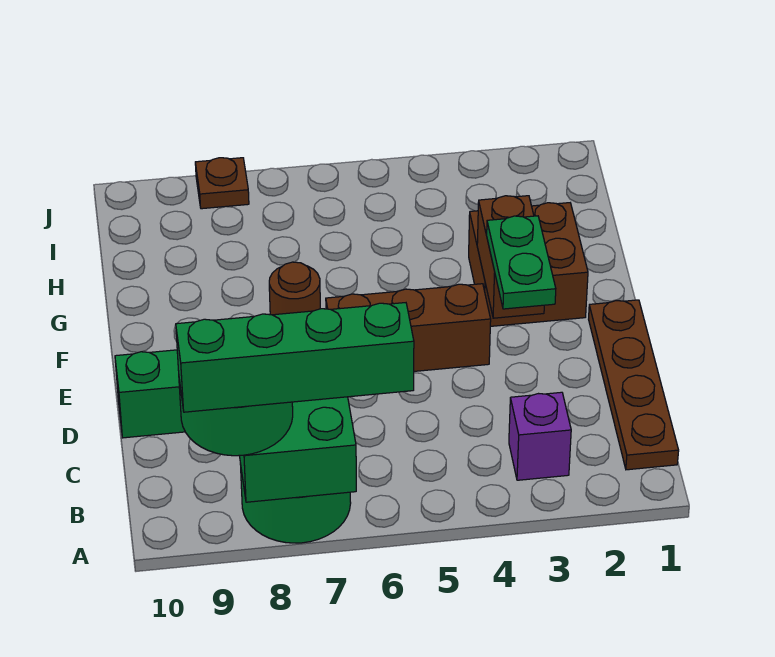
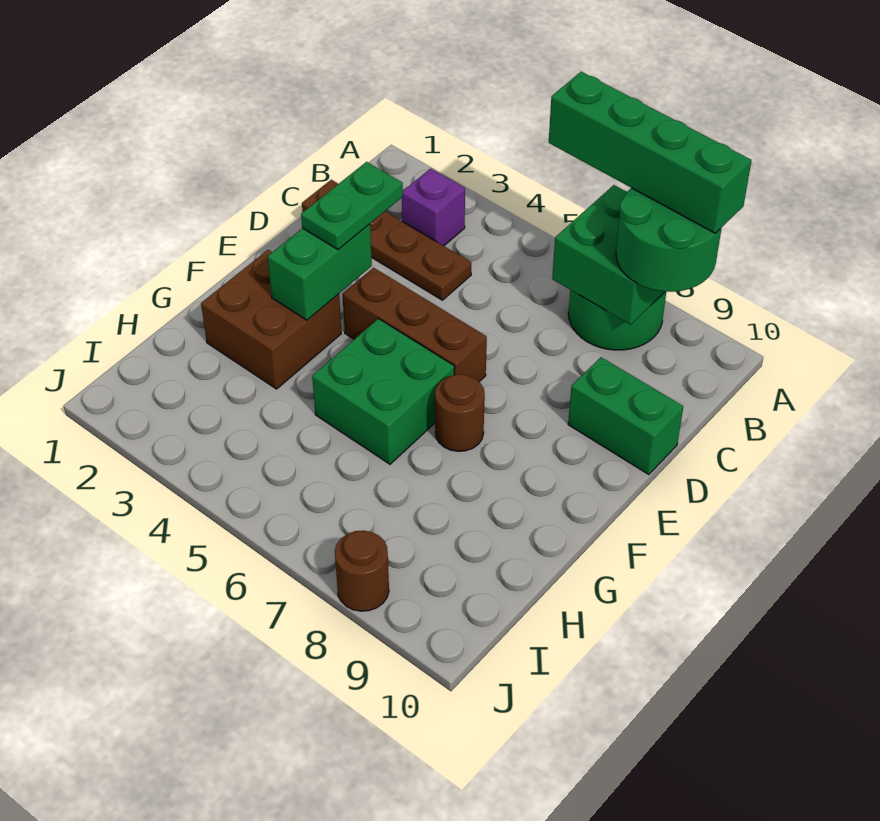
brown 1x4 plate [589,300,679,470] -> brown 1x4 plate turned to [302,180,471,300]
brown 1x2 brick [477,196,544,318] -> green 1x2 brick [268,224,372,320]
none -> green 2x2 brick [312,319,455,464]
brown 1x1 plate [195,158,249,209] -> brown 1x1 round brick [335,531,389,611]

